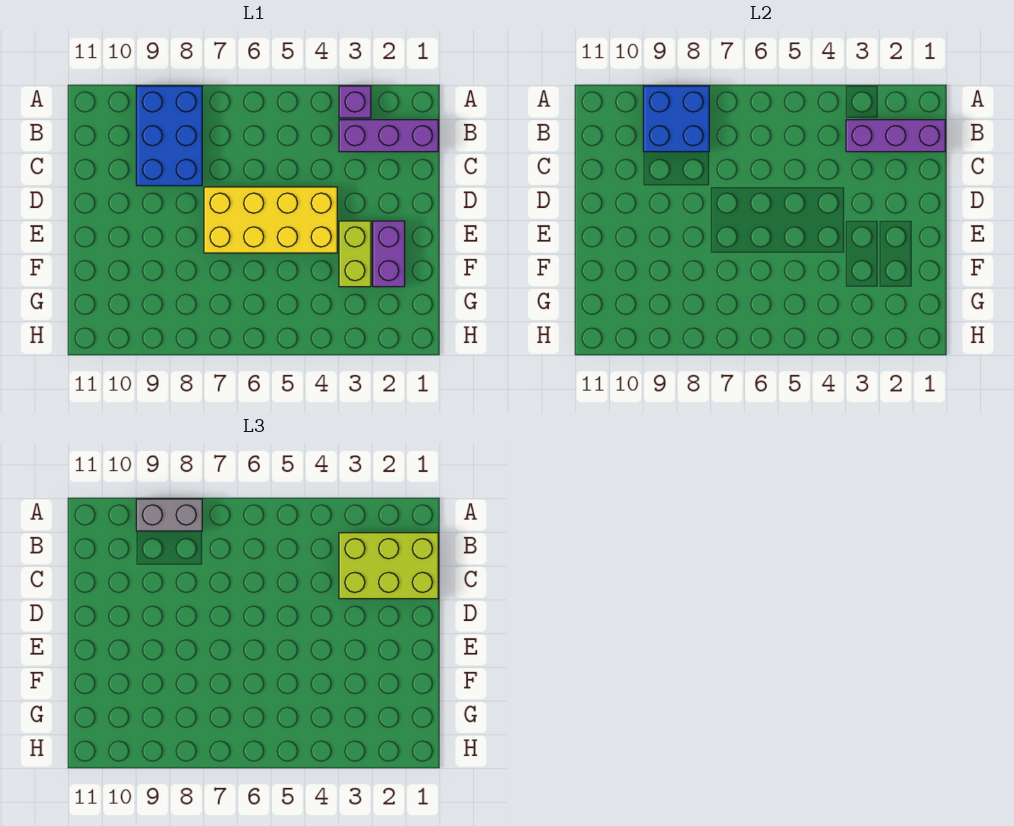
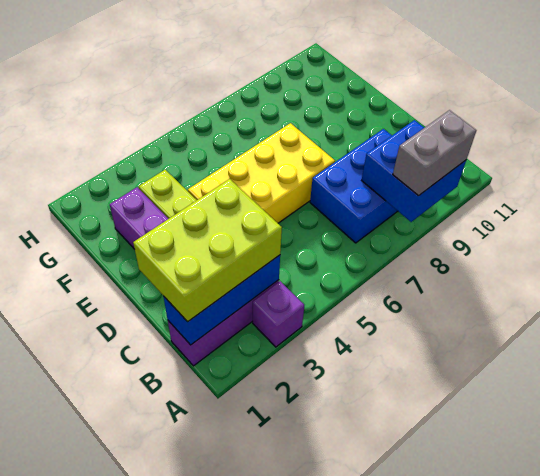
blue 2x3 brick [136,86,202,186] -> blue 2x3 brick turned to [310,129,398,243]
purple 1x3 brick [846,120,945,152] -> blue 1x3 brick [163,255,280,345]

